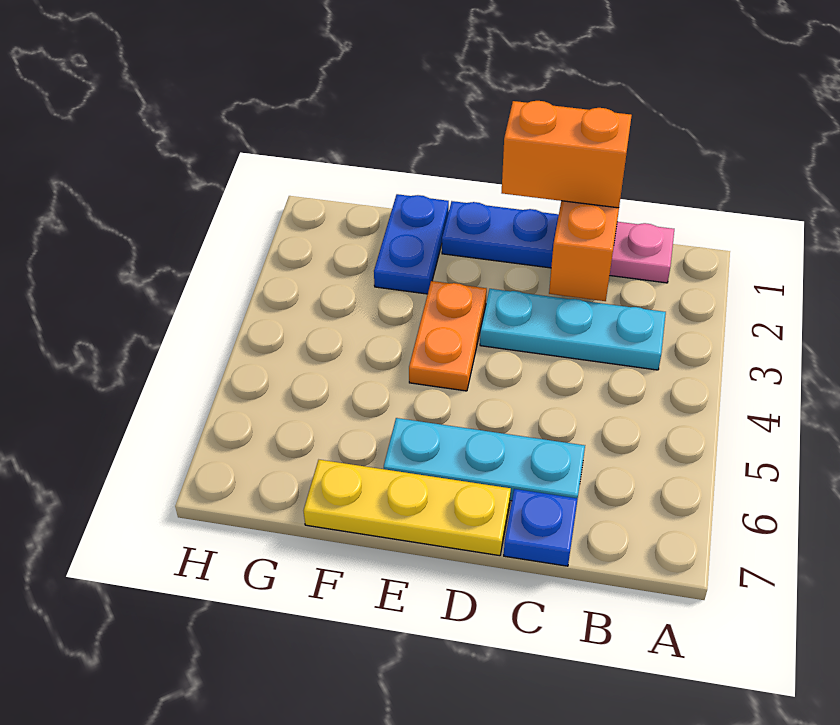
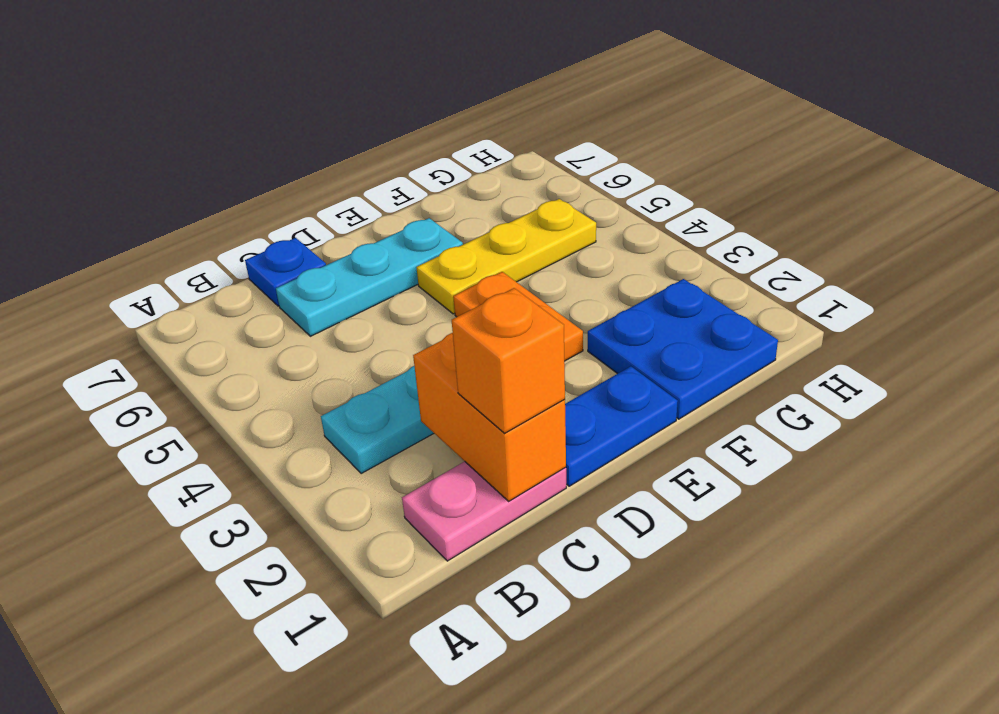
orange 1x2 brick [502,101,632,208] -> orange 1x1 brick [452,288,565,433]
yellow 1x3 plate [304,460,511,556] -> yellow 1x3 plate moved to [416,199,596,314]
blue 1x2 plate [374,194,449,294] -> blue 2x2 plate [588,279,778,419]

